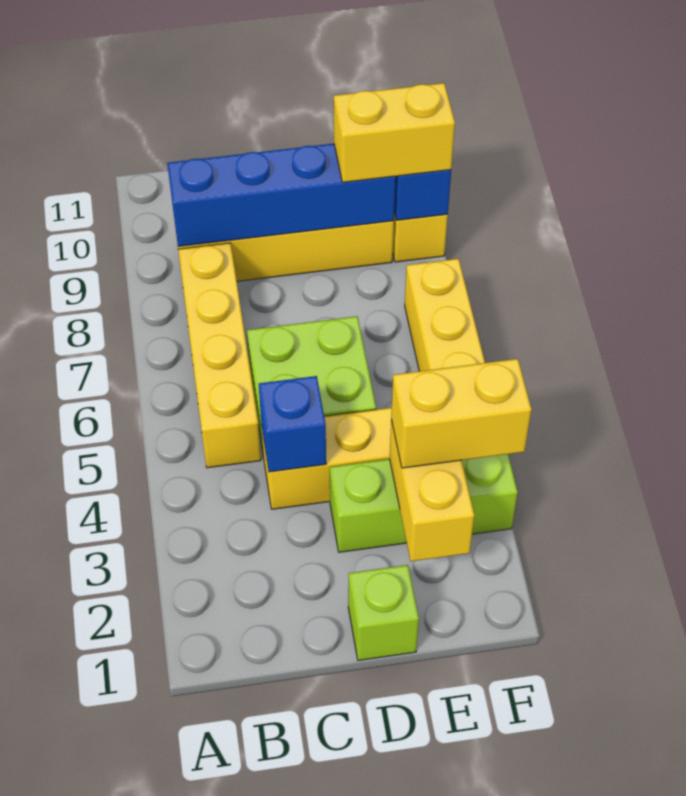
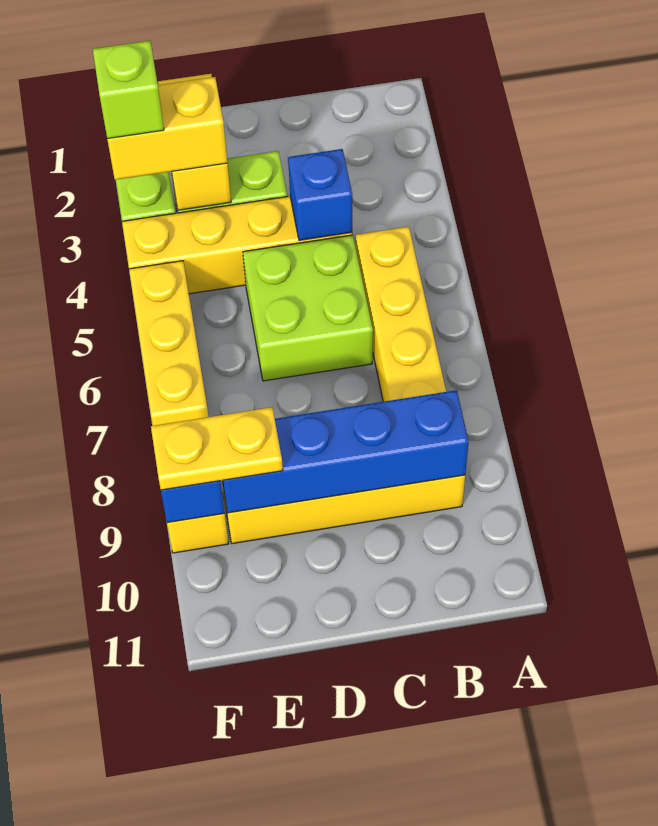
lime 1x1 brick [348,565,419,660] -> lime 1x1 brick moved to [93,41,164,139]
yellow 1x2 brick [334,83,455,182] -> yellow 1x2 plate [151,407,283,490]

